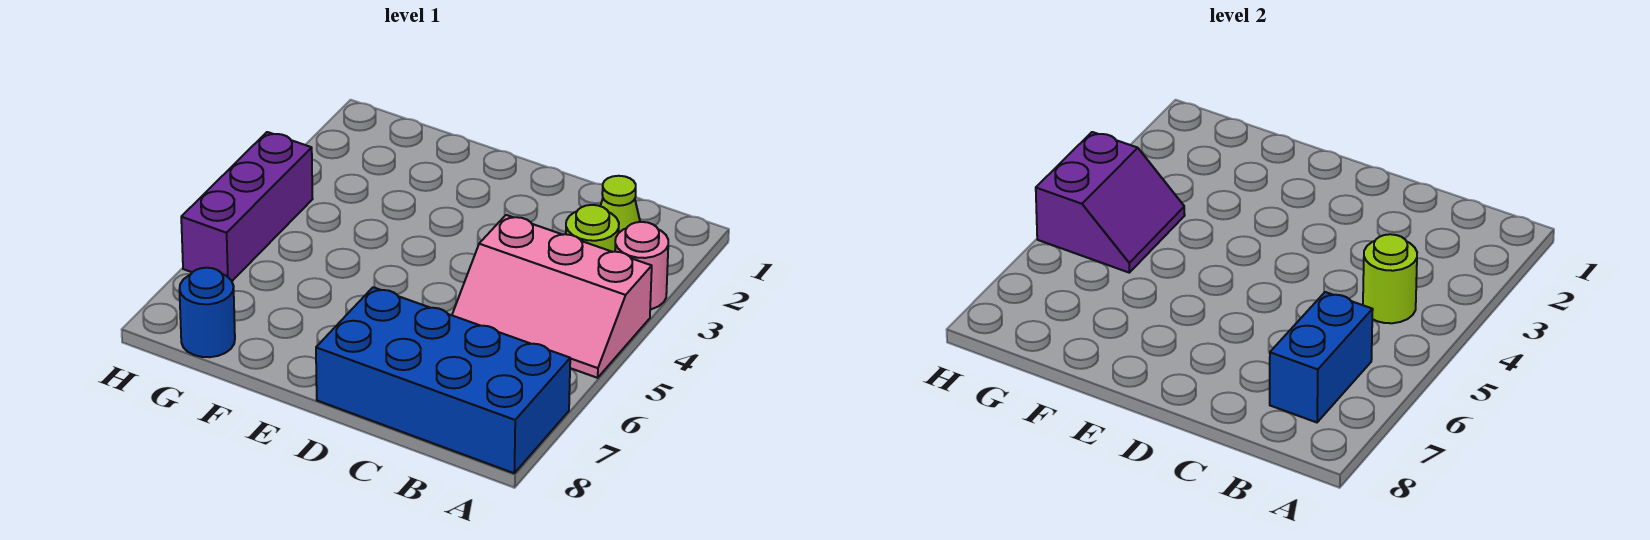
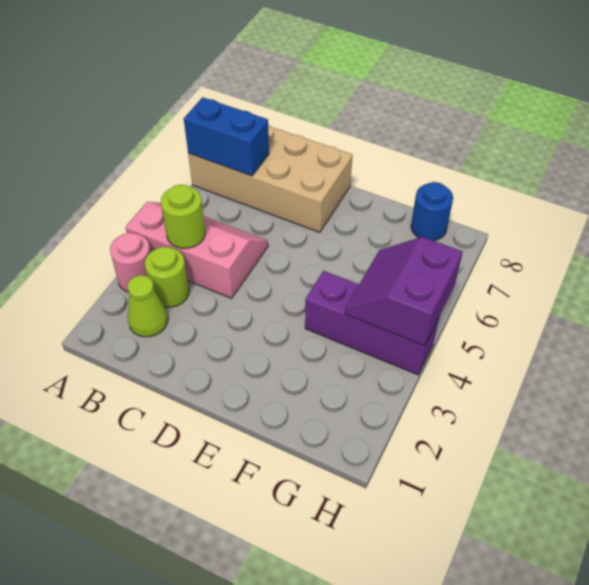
blue 2x4 brick [316,287,570,473] -> tan 2x4 brick [188,125,352,232]
blue 1x2 brick [1270,292,1373,422] -> blue 1x2 brick turned to [184,97,269,176]
purple 1x3 brick [181,132,312,281] -> purple 1x3 brick turned to [305,271,439,375]

